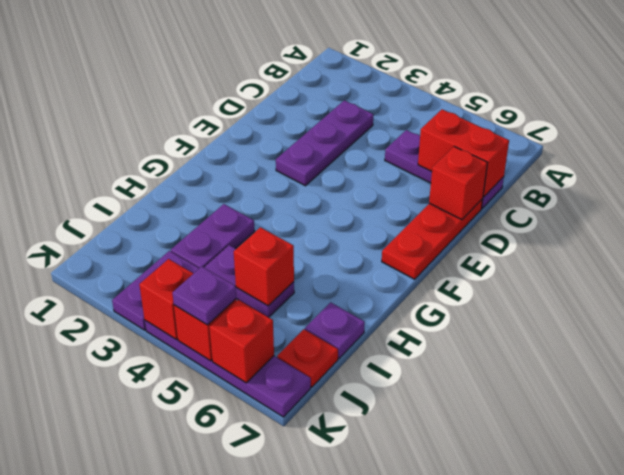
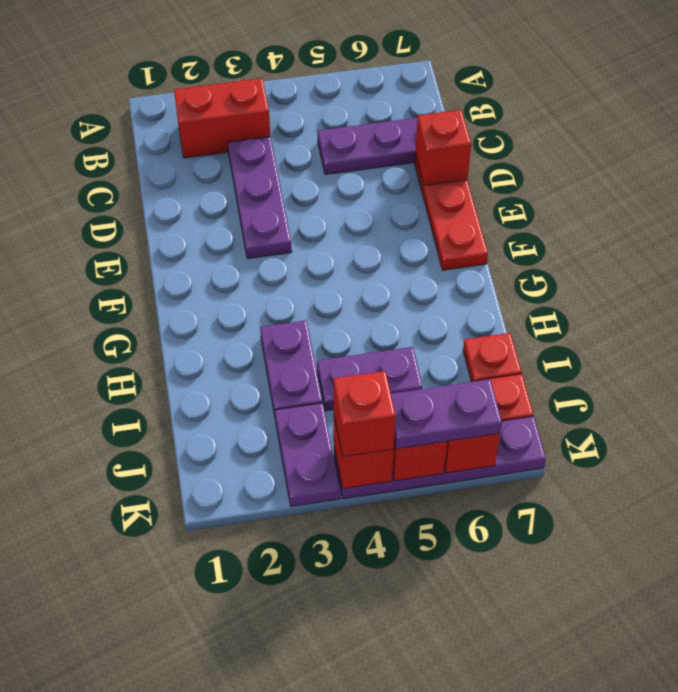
red 1x2 brick [418,109,509,197] -> red 1x2 brick moved to [174,78,270,158]
red 1x1 brick [234,227,294,306] -> red 1x1 brick moved to [334,371,396,457]
purple 1x1 plate [305,302,365,359] -> red 1x1 plate [463,333,521,382]
purple 1x1 plate [172,267,236,325] -> purple 1x2 plate [391,379,502,449]

